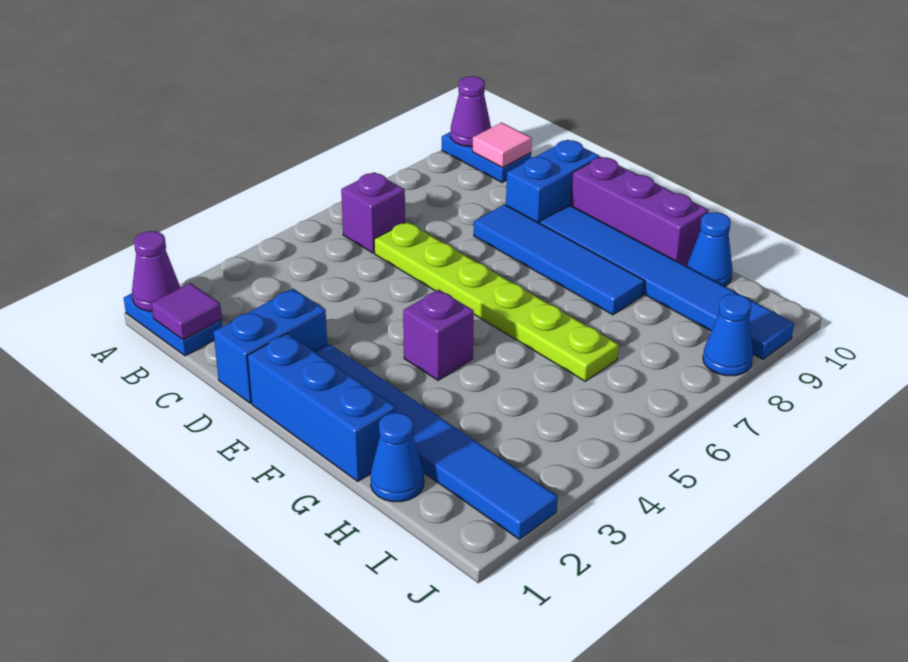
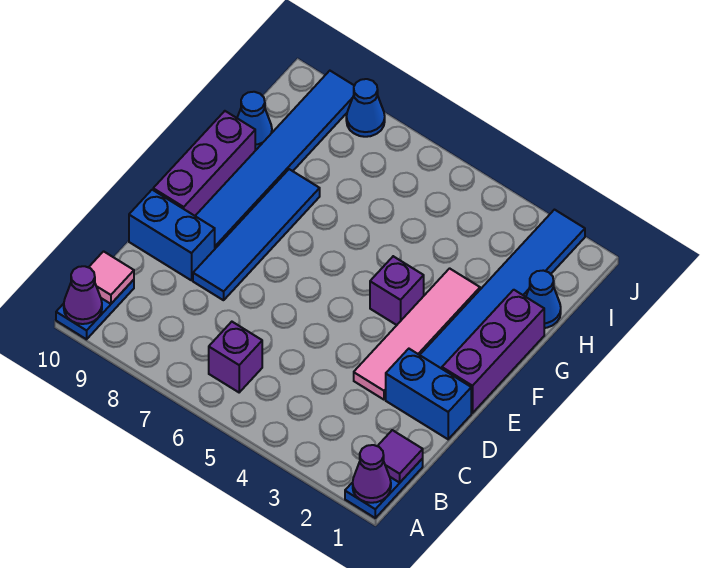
lime 1x6 plate [374,222,619,381] -> none
none -> pink 1x4 tile [354,268,480,400]
blue 1x3 brick [248,333,396,481] -> purple 1x3 brick [442,290,544,413]

